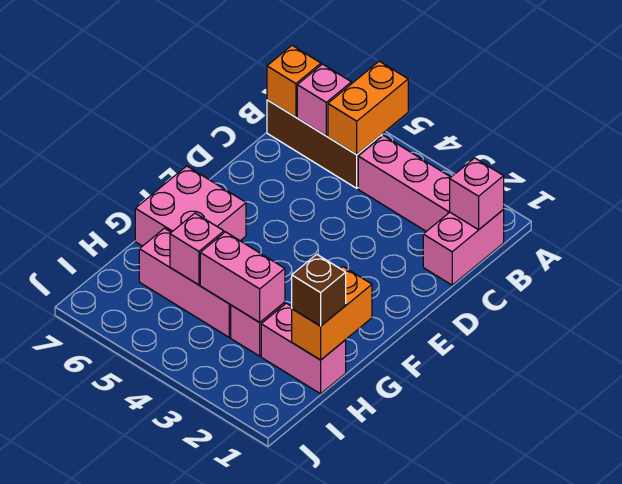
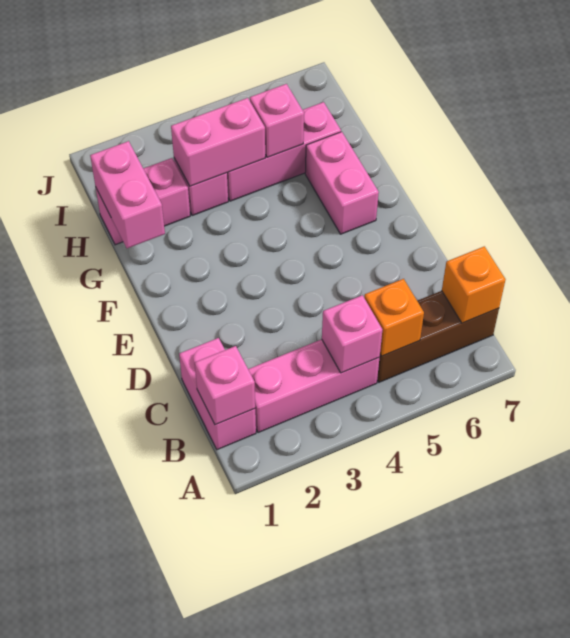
orange 1x2 brick [328,61,408,155] -> orange 1x1 brick [364,279,424,356]
pink 1x1 brick [297,64,351,136] -> pink 1x1 brick moved to [322,295,382,373]
pink 2x2 brick [135,166,246,246] -> pink 1x2 brick [305,132,379,234]
orange 1x2 brick [292,267,372,360] -> pink 1x2 brick [90,141,165,248]
brown 1x1 brick [292,254,346,326] -> none

